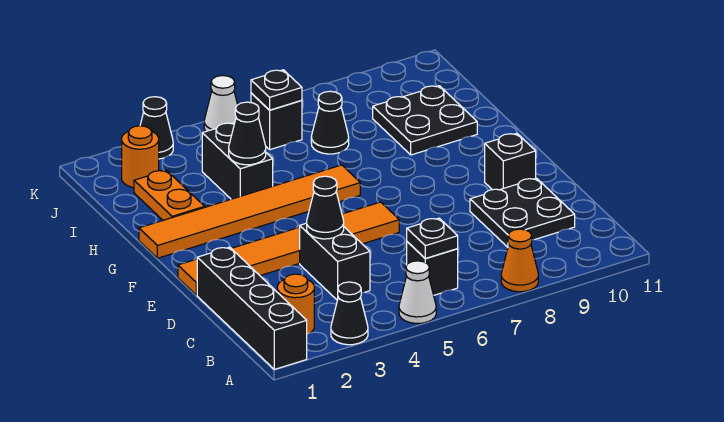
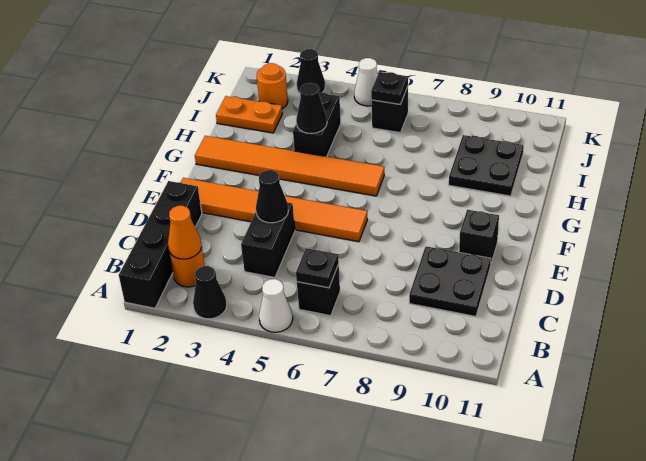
orange 1x1 cone [501,229,538,292] -> orange 1x1 cone moved to [168,206,202,259]
orange 1x2 plate [134,170,205,220] -> orange 1x2 plate turned to [216,96,282,133]
black 1x1 cone [311,91,349,154] -> none

